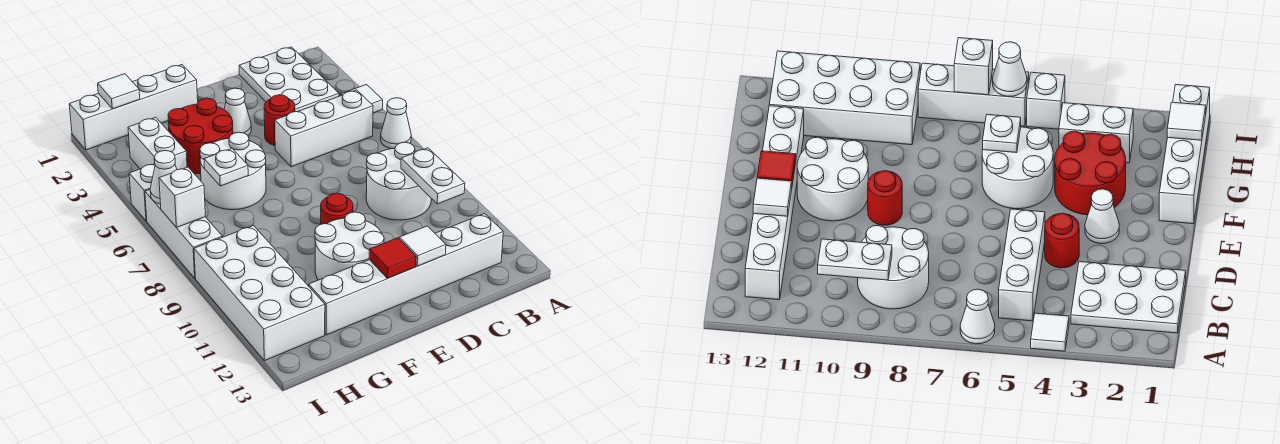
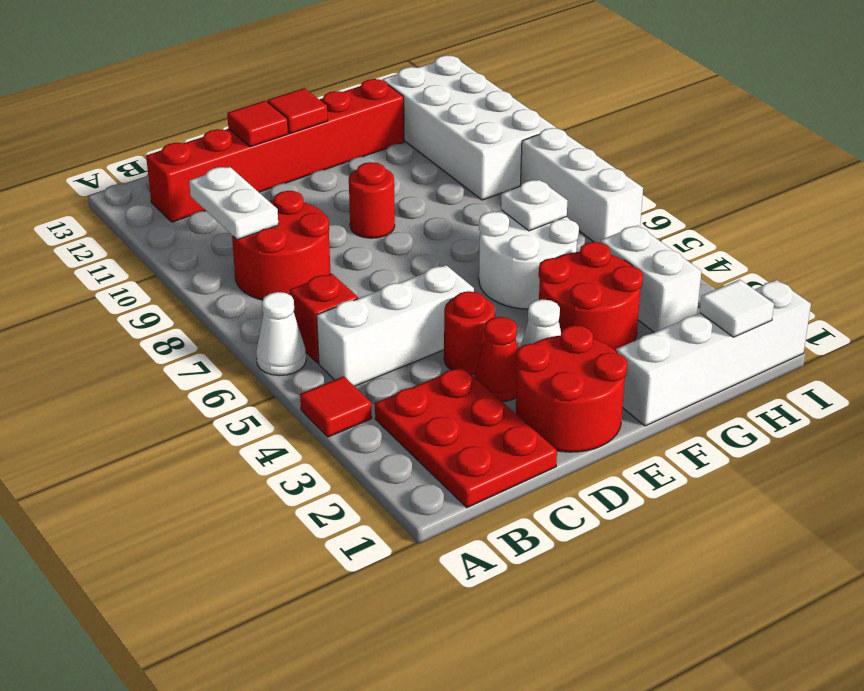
white 1x1 tile [341,85,383,113] -> red 1x1 tile [300,376,372,437]
white 2x3 plate [239,47,339,112] -> red 2x3 plate [375,367,557,508]
none -> red 1x1 brick [290,274,358,363]
white 2x2 round brick [366,142,431,220] -> red 2x2 round brick [232,191,330,300]
white 1x6 brick [309,214,503,335] -> red 1x6 brick [146,79,404,222]
none -> red 2x2 round brick [516,325,627,452]
none -> red 1x1 cone [474,317,518,402]
white 1x1 tile [399,226,446,266] -> red 1x1 tile [227,101,288,147]
white 2x2 round brick [315,212,384,280] -> none
white 1x1 brick [129,164,155,221] -> none
white 1x1 cone [150,151,177,204] -> none
white 1x1 brick [159,167,205,228] -> none

